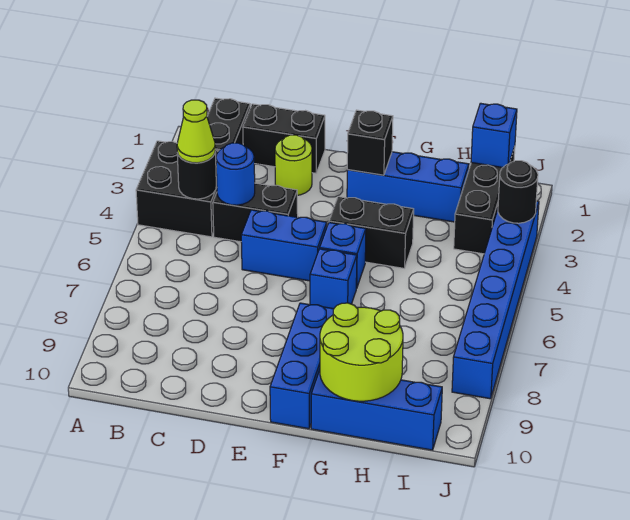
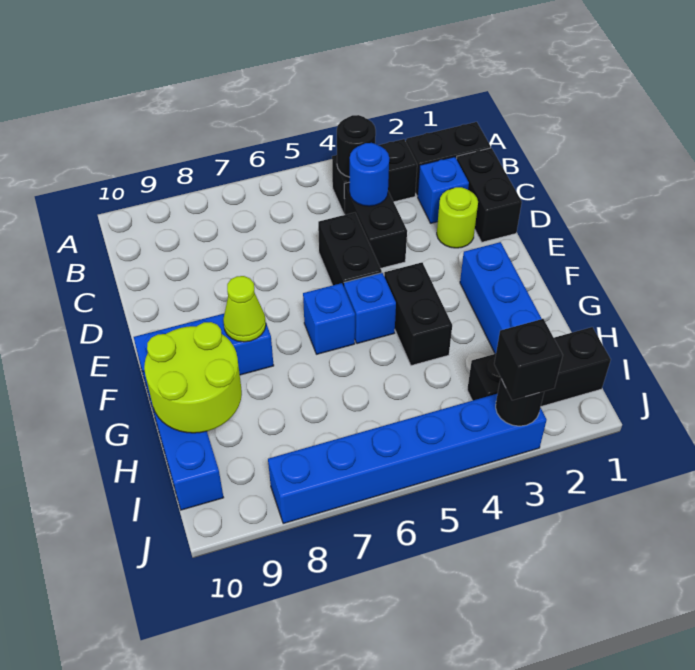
black 2x2 brick [136,141,218,237] -> black 1x2 brick [332,139,417,214]
lime 1x1 cone [177,100,215,163] -> lime 1x1 cone moved to [223,276,266,342]
blue 1x2 brick [241,210,327,281] -> black 1x2 brick [318,213,382,287]
black 1x1 brick [347,110,393,175] -> black 1x1 brick moved to [494,319,563,400]
blue 1x1 brick [471,103,517,168] -> blue 1x1 brick moved to [418,157,469,223]

